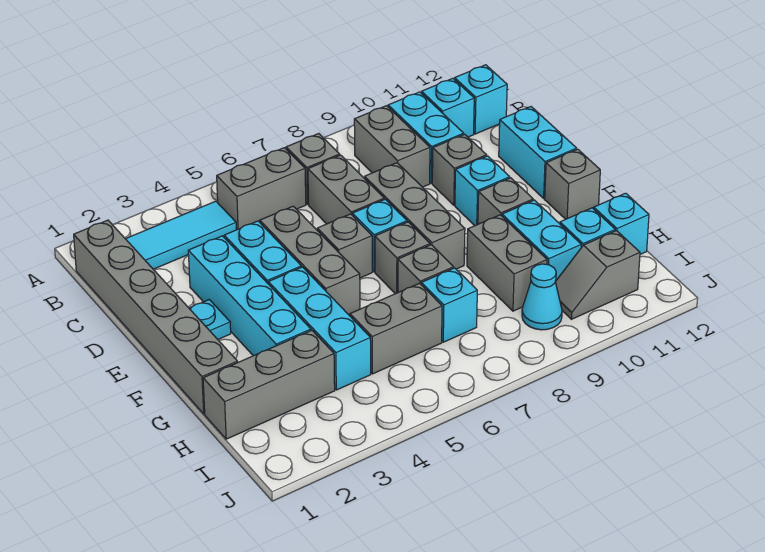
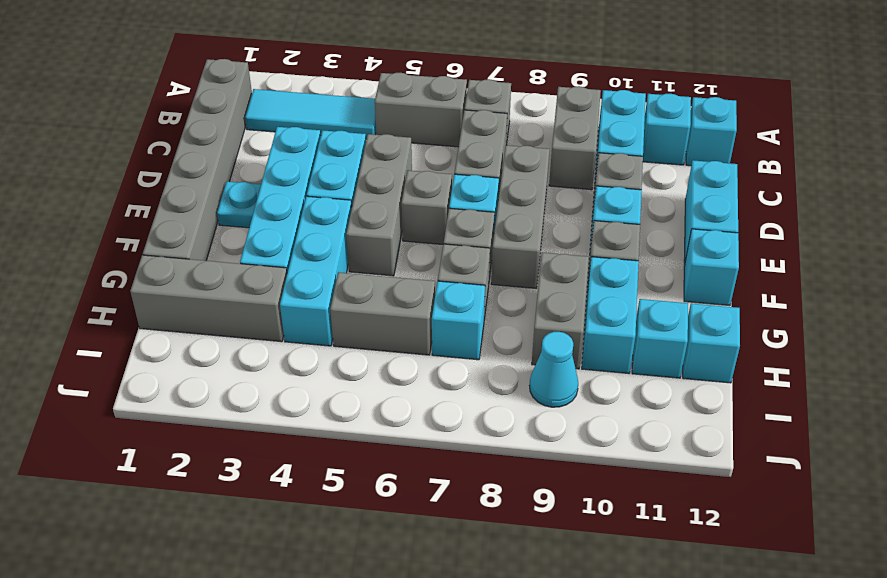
grey 1x1 brick [545,149,600,219] -> cyan 1x1 brick [684,229,739,306]
grey 1x2 slope [555,231,640,319] -> none

